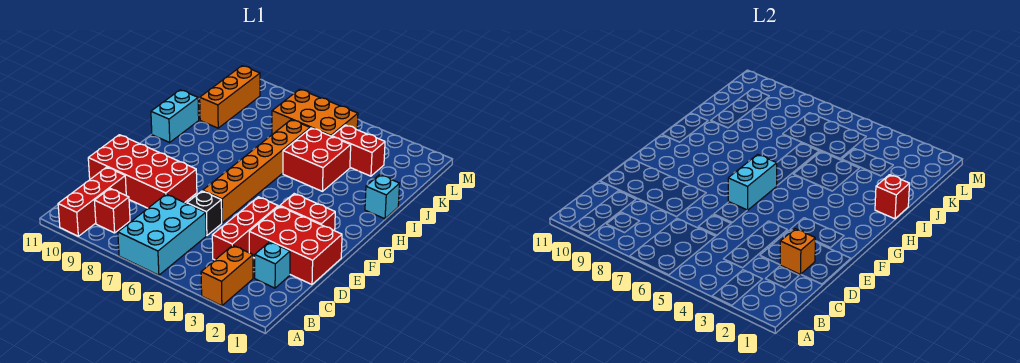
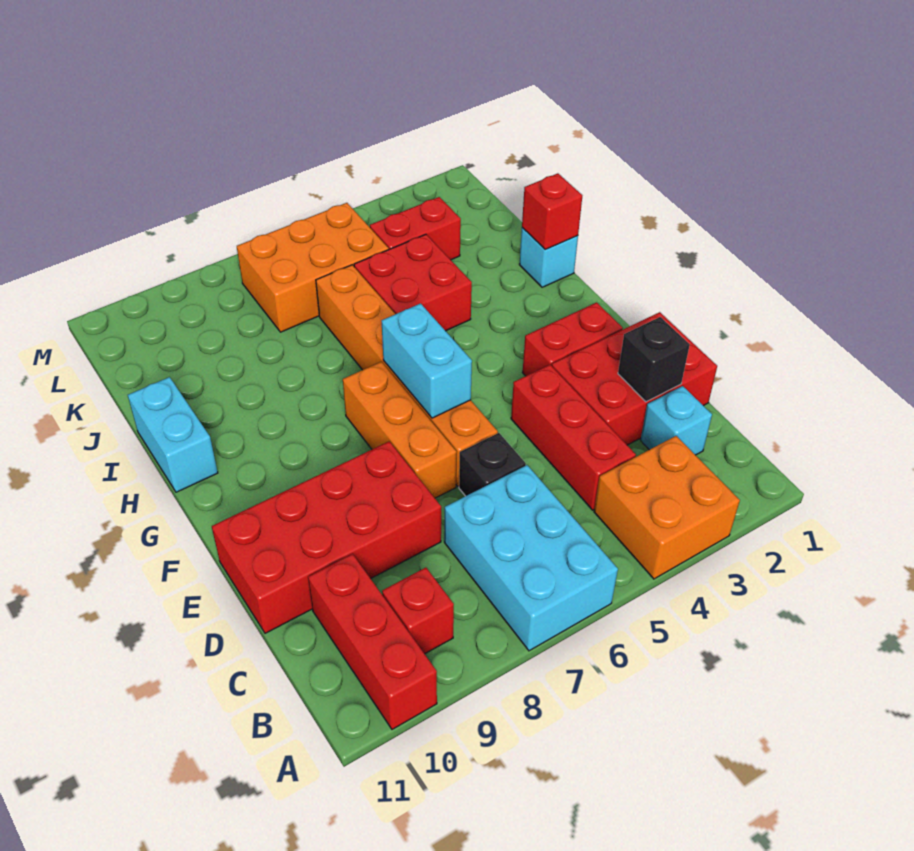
orange 1x2 brick [201,245,253,306] -> orange 2x2 brick [594,436,740,579]
orange 1x1 brick [780,229,815,275] -> black 1x1 brick [618,317,690,402]
orange 1x3 brick [200,66,260,128] -> orange 1x3 brick moved to [343,362,457,498]

